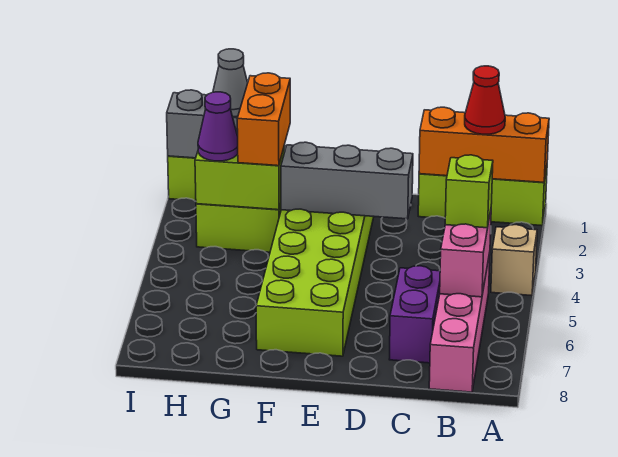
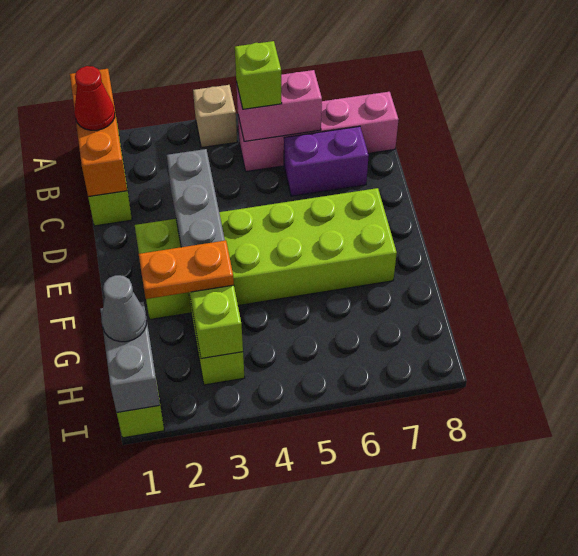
orange 1x2 brick [237,73,290,166] -> orange 1x2 plate [139,240,234,299]
purple 1x1 cone [198,92,238,161] -> none

